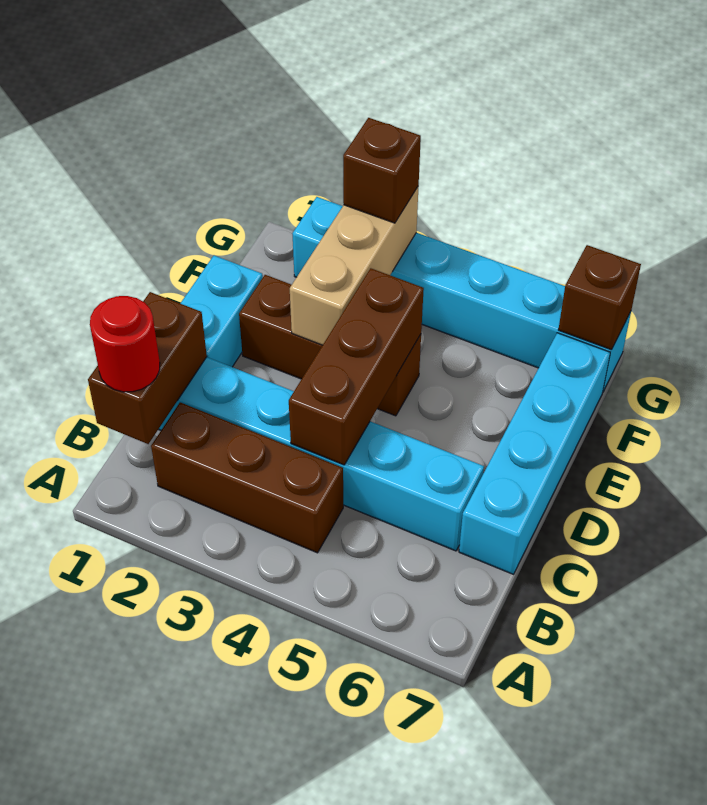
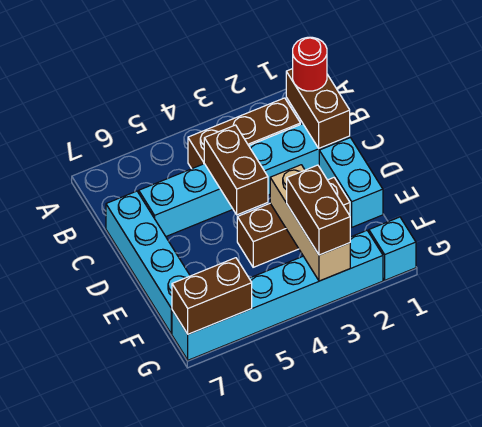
brown 1x3 brick [289,268,424,465] -> brown 1x2 brick [204,125,268,215]
none -> cyan 1x1 brick [369,217,416,280]
brown 1x1 brick [343,118,421,223] -> brown 1x2 brick [287,165,350,255]
brown 1x1 brick [558,245,641,350] -> brown 1x2 brick [172,258,252,334]

